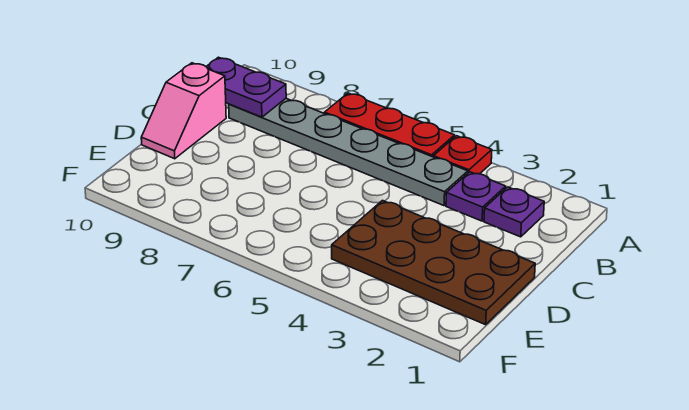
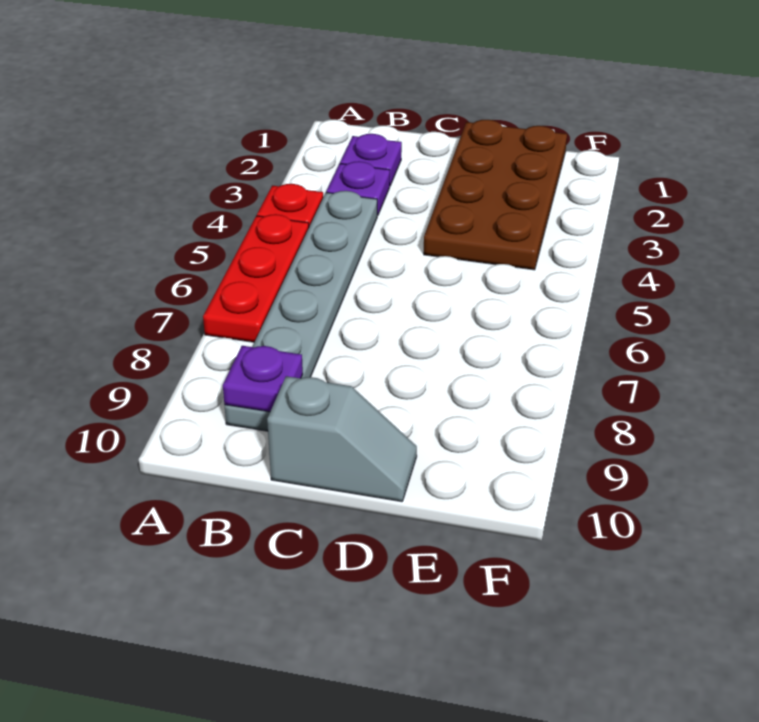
purple 1x2 plate [206,57,286,117] -> purple 1x1 plate [223,346,303,412]
pink 1x2 slope [141,63,226,159] -> grey 1x2 slope [267,376,417,502]

